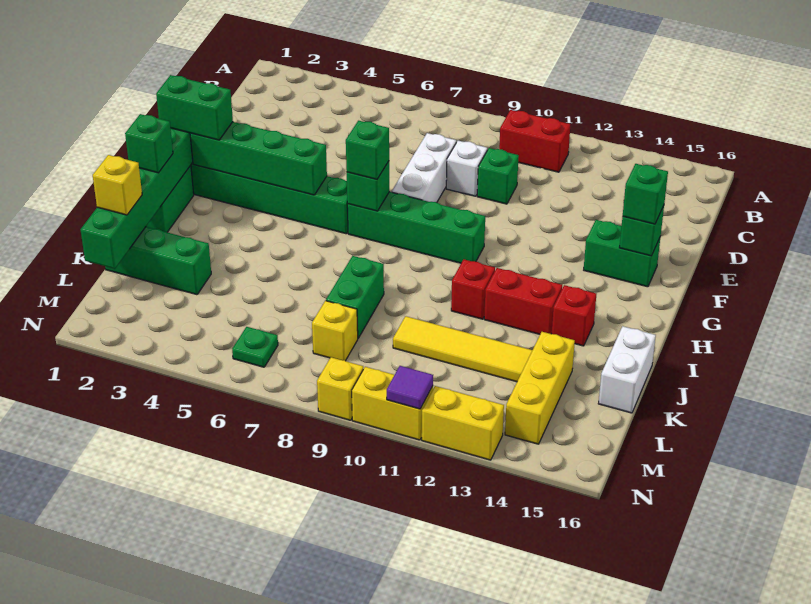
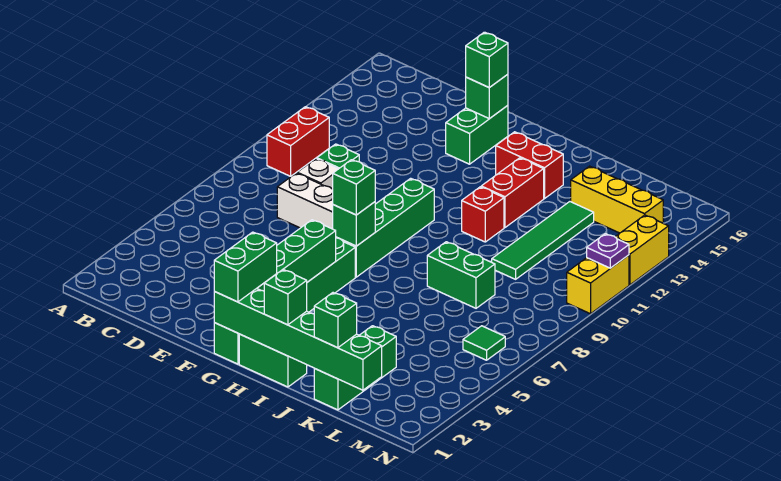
red 1x1 brick [552,285,596,346] -> red 1x2 brick [496,132,563,199]
white 1x2 brick [598,326,656,413] -> none
yellow 1x1 brick [93,155,142,215] -> green 1x1 brick [314,293,357,348]
yellow 1x4 tile [393,316,532,382] -> green 1x4 tile [492,202,594,279]
yellow 1x1 brick [312,301,358,361] -> none
green 1x1 plate [232,327,278,367] -> green 1x1 tile [463,326,505,360]
yellow 1x1 brick [317,357,363,420] -> none
purple 1x1 tile [387,366,433,409] -> purple 1x1 plate [587,234,629,268]

